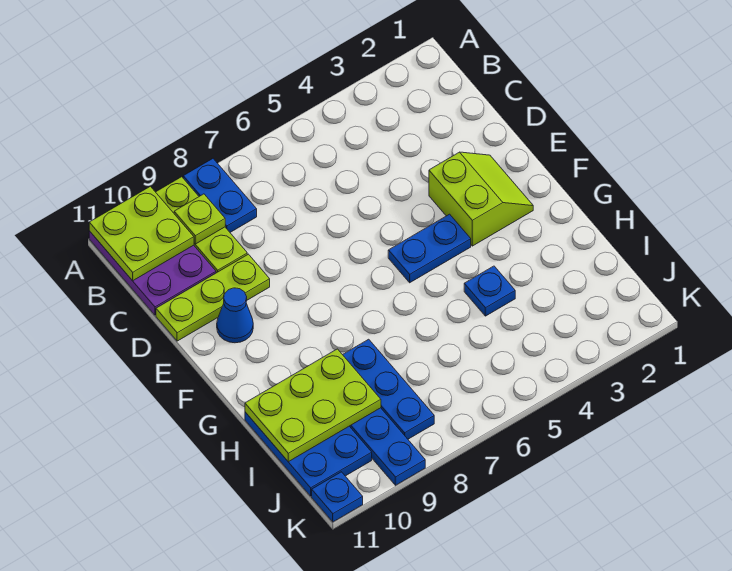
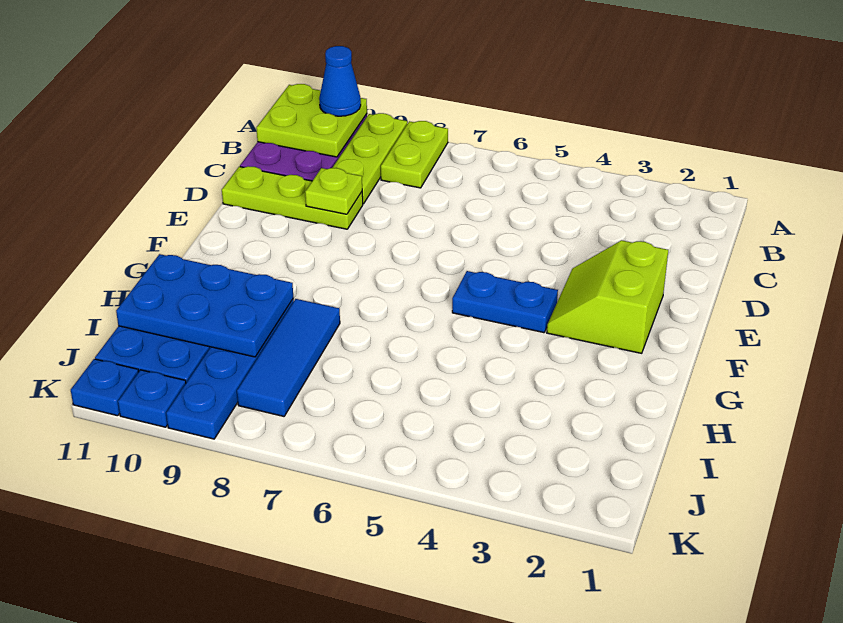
blue 1x2 plate [183,159,257,232] -> lime 1x2 plate [381,121,448,188]
lime 1x1 plate [174,194,225,244] -> lime 1x1 plate moved to [305,168,362,214]
lime 2x2 slope [429,152,533,246] -> lime 2x2 slope turned to [547,240,668,353]
blue 1x1 cone [217,288,253,343] -> blue 1x1 cone moved to [319,46,361,116]
blue 1x1 plate [464,266,515,316] -> blue 1x1 plate moved to [118,370,186,427]
blue 1x3 plate [343,339,434,439] -> blue 1x3 tile [237,299,340,416]
lime 2x3 plate [245,349,381,462] -> blue 2x3 plate [116,254,293,357]

